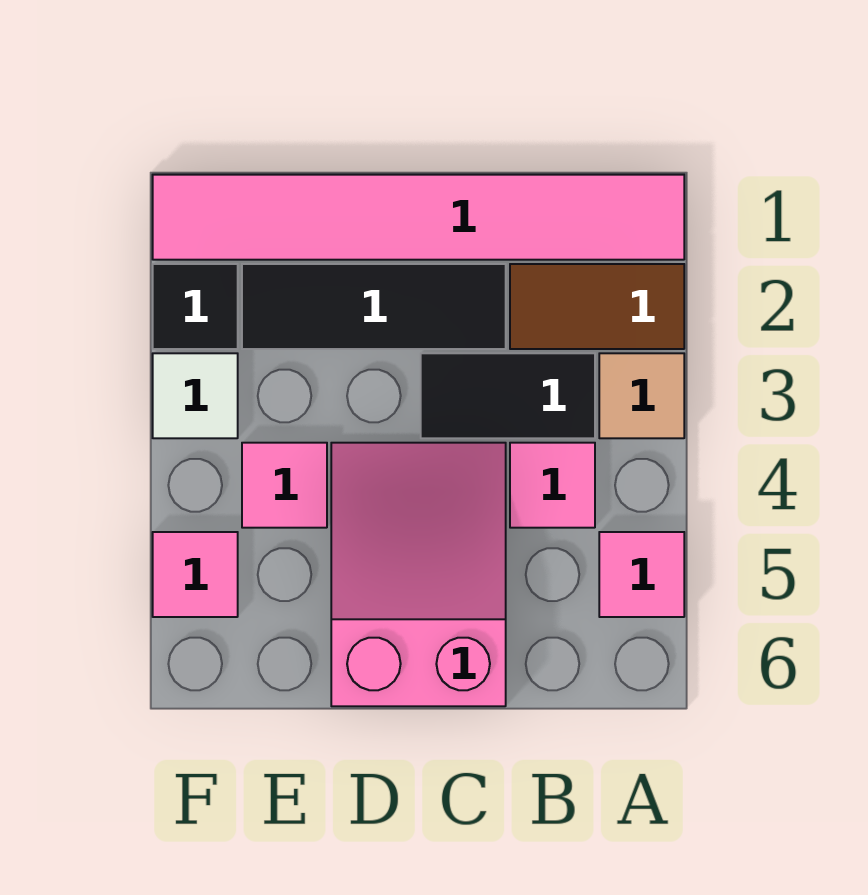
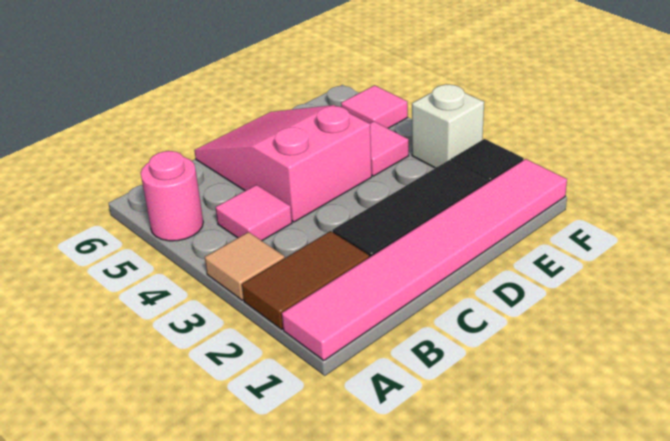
pink 1x1 tile [599,532,684,617] -> pink 1x1 round brick [141,151,203,241]
black 1x2 tile [421,353,595,438] -> none
pink 2x3 slope [331,443,506,706] -> pink 2x3 slope turned to [194,105,372,222]
white 1x1 tile [153,353,238,438] -> white 1x1 brick [412,85,484,168]

